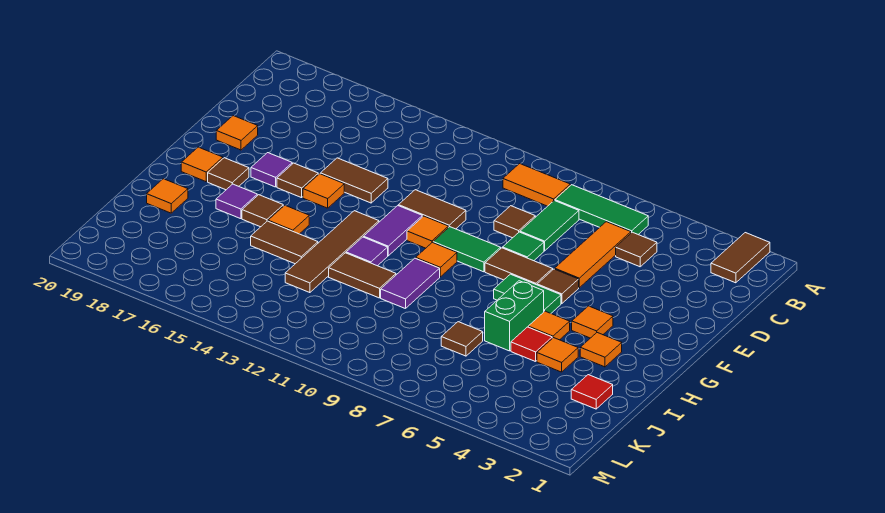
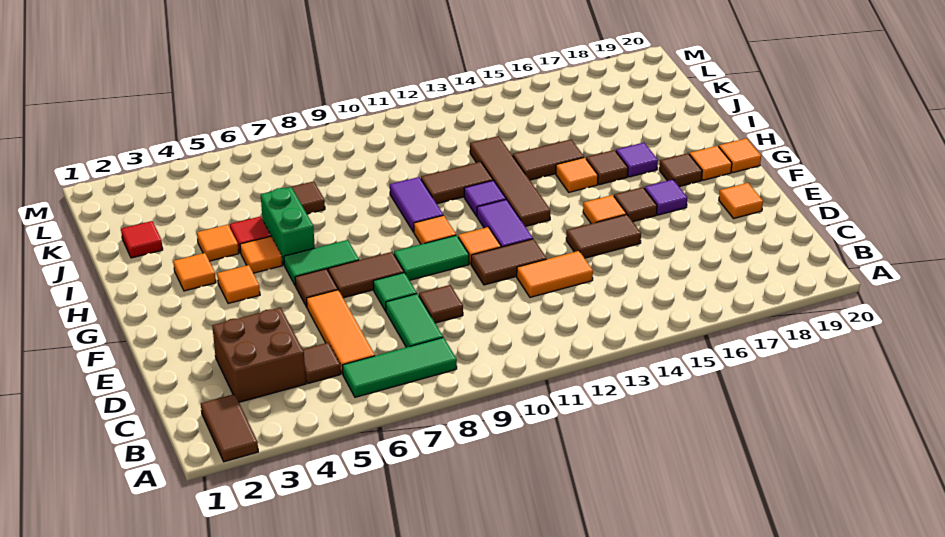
orange 1x2 tile [503,164,570,206] -> orange 1x2 tile moved to [517,251,593,297]
none -> brown 2x2 brick [212,308,306,402]
orange 1x1 tile [147,179,188,213] -> orange 1x1 tile moved to [719,138,761,173]

